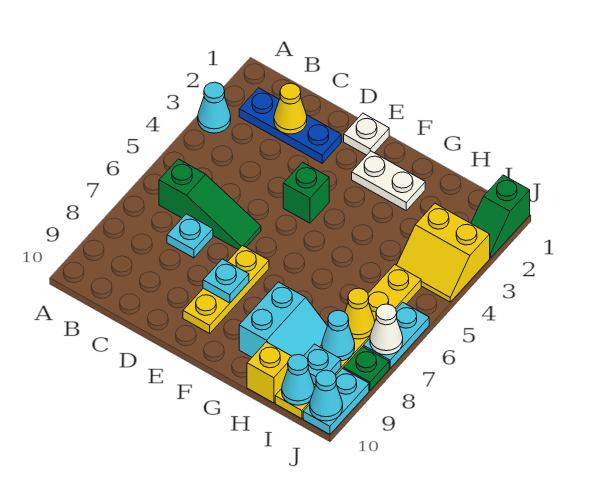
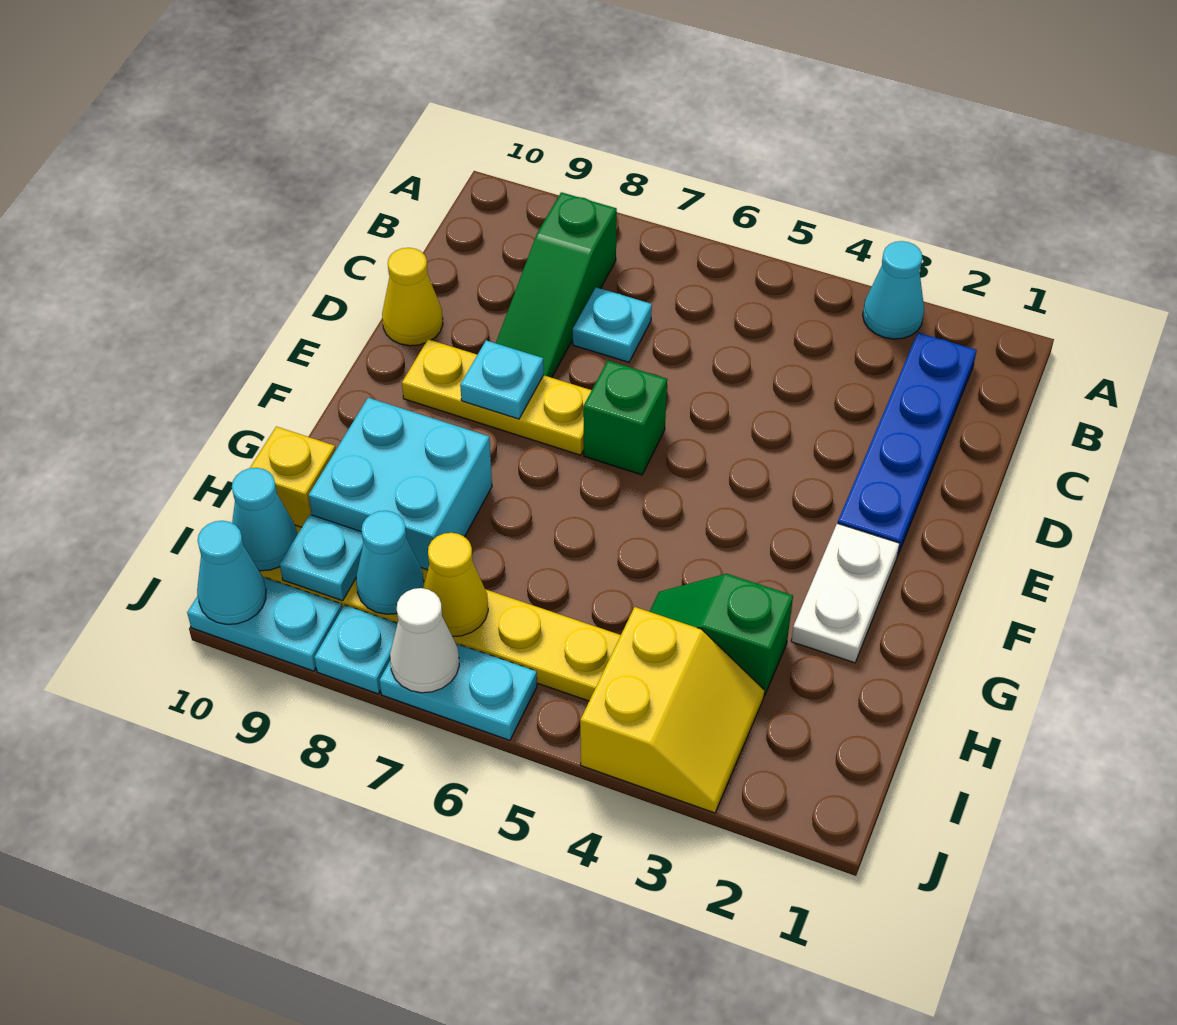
blue 1x3 plate [239,88,341,163] -> blue 1x4 plate [838,333,977,556]
green 1x3 slope [159,159,261,250] -> green 1x3 slope moved to [496,192,617,378]
yellow 1x1 cone [274,83,307,134] -> yellow 1x1 cone moved to [382,248,443,346]
white 1x1 plate [344,113,389,155] -> none
green 1x1 brick [283,162,329,223] -> green 1x1 brick moved to [583,361,667,475]
cyan 2x2 slope [239,282,327,357] -> cyan 2x2 brick [309,398,492,570]
yellow 2x2 slope [397,204,490,302] -> yellow 2x2 slope turned to [580,607,764,813]
green 1x2 slope [471,175,530,258] -> green 1x2 slope moved to [650,574,793,696]
green 1x1 plate [343,347,389,390] -> cyan 1x1 plate [314,605,398,694]

